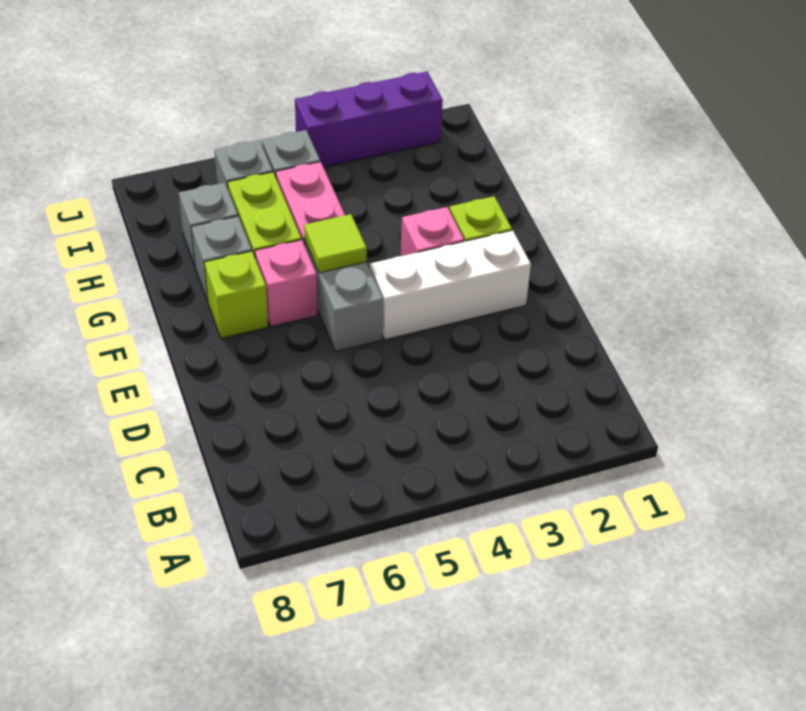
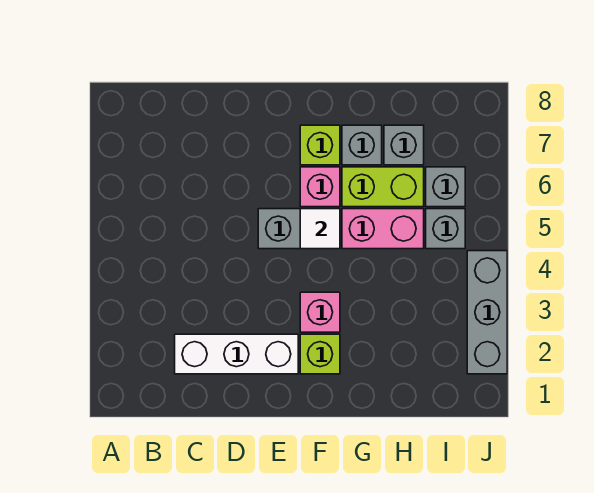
white 1x3 brick [370,230,531,340] -> white 1x3 brick turned to [175,334,298,374]
lime 1x1 tile [304,214,367,273] -> white 1x1 tile [300,209,340,249]
purple 1x3 brick [295,72,443,167] -> grey 1x3 brick [467,251,507,374]

